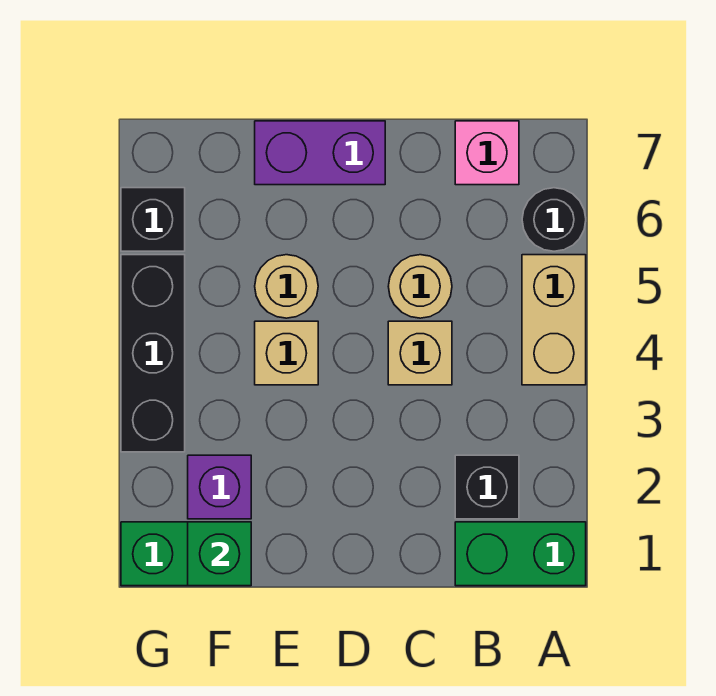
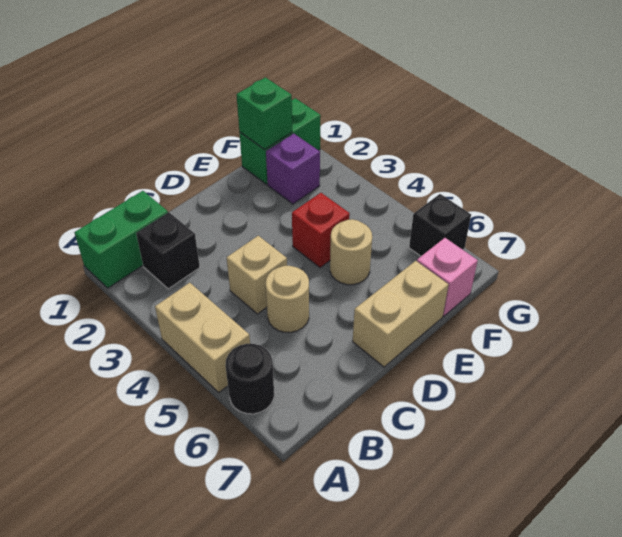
pink 1x1 brick [455,121,519,185] -> pink 1x1 brick moved to [417,238,478,316]
purple 1x2 brick [255,121,385,185] -> tan 1x2 brick [353,261,449,367]
tan 1x1 brick [255,321,318,385] -> red 1x1 brick [292,193,350,268]
black 1x3 brick [121,255,185,452] -> none

